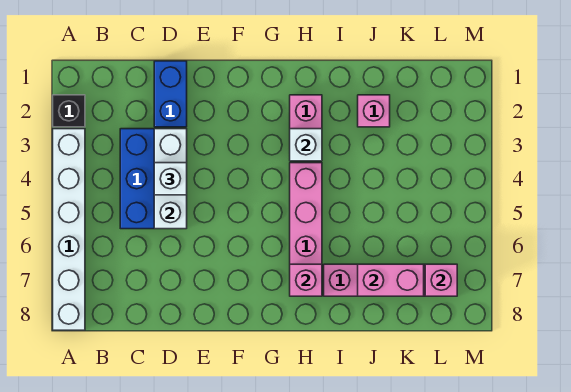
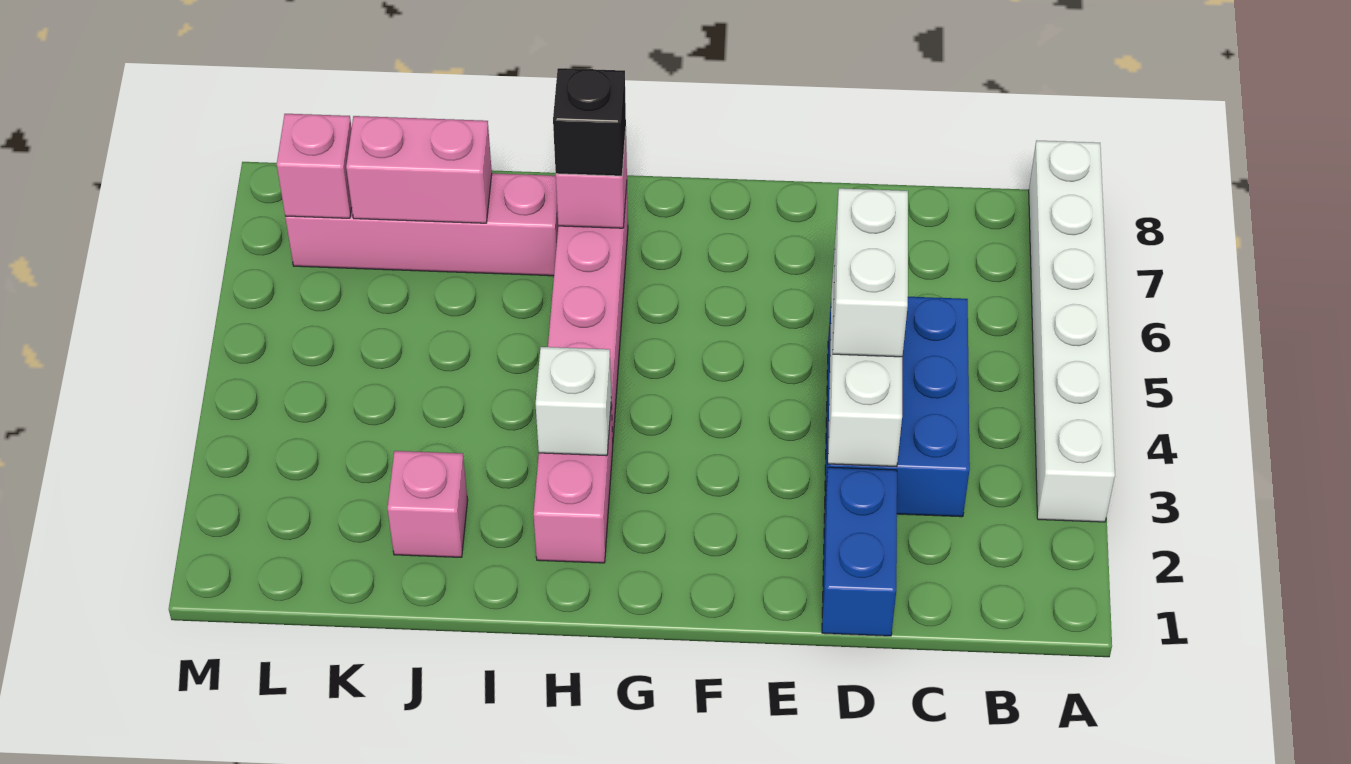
black 1x1 brick [53,95,85,127] -> black 1x1 brick moved to [553,68,626,176]
white 1x1 brick [154,163,187,195] -> white 1x2 brick [833,188,908,357]

